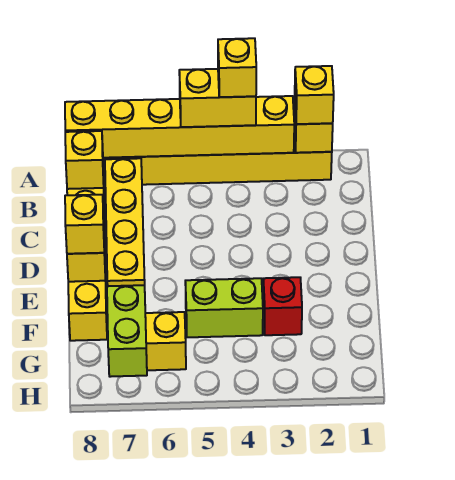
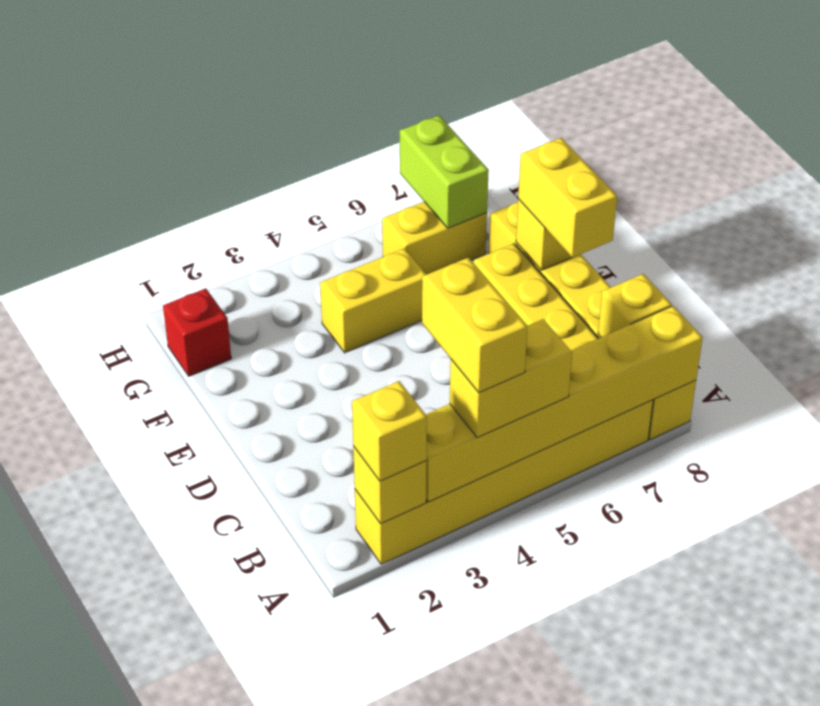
yellow 1x1 brick [218,38,256,97] -> yellow 1x2 brick [422,258,528,393]
yellow 1x1 brick [65,195,104,254] -> yellow 1x2 brick [518,138,617,258]
red 1x1 brick [263,277,302,335] -> red 1x1 brick moved to [163,288,231,376]
lime 1x2 brick [185,278,263,337] -> yellow 1x2 brick [320,248,426,353]

